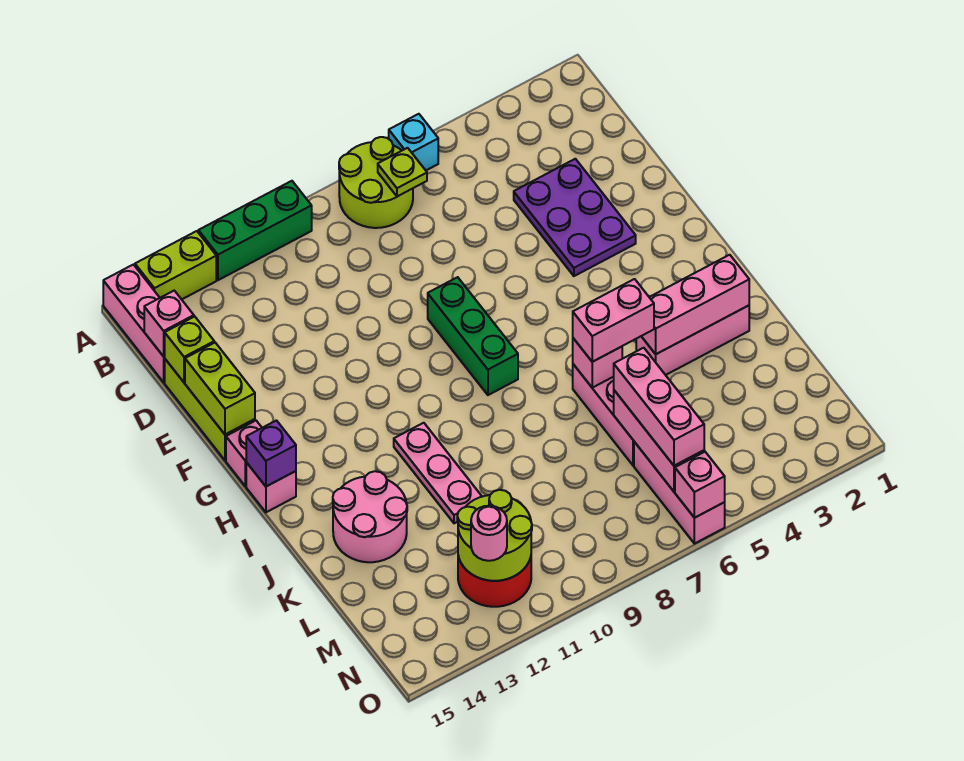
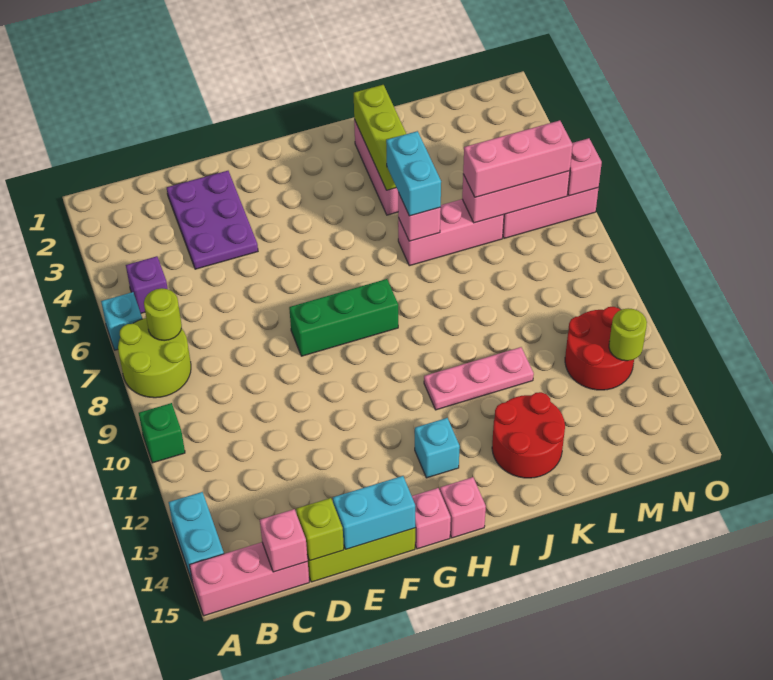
green 1x3 brick [198,181,312,280] -> green 1x1 brick [139,403,185,463]
lime 1x2 brick [135,231,216,299] -> cyan 1x2 brick [169,492,224,583]
lime 1x1 plate [378,148,427,196] -> lime 1x1 round brick [144,288,182,341]
purple 2x3 plate [514,159,636,276] -> purple 2x3 plate turned to [167,171,258,269]
lime 1x2 brick [185,343,255,435] -> cyan 1x2 brick [333,476,415,549]
none -> cyan 1x1 brick [415,418,460,478]
purple 1x1 brick [246,421,296,486] -> purple 1x1 brick moved to [126,256,168,313]
pink 1x3 brick [641,255,749,354] -> lime 1x3 brick [354,85,406,190]
pink 1x2 brick [573,279,654,362] -> cyan 1x2 brick [386,131,441,216]
pink 2x2 round brick [333,471,407,562] -> red 2x2 round brick [492,392,565,478]
lime 2x2 round brick [457,490,532,581] -> lime 1x1 round brick [609,308,647,361]
pink 1x1 round brick [471,506,507,561] -> none

